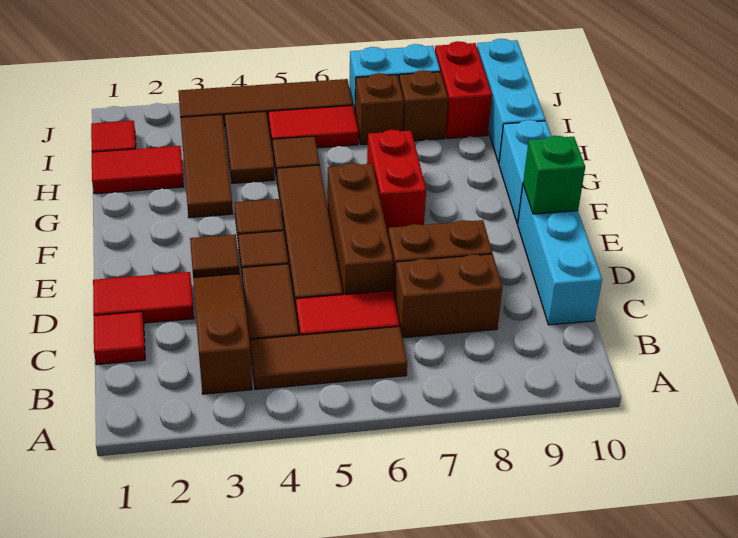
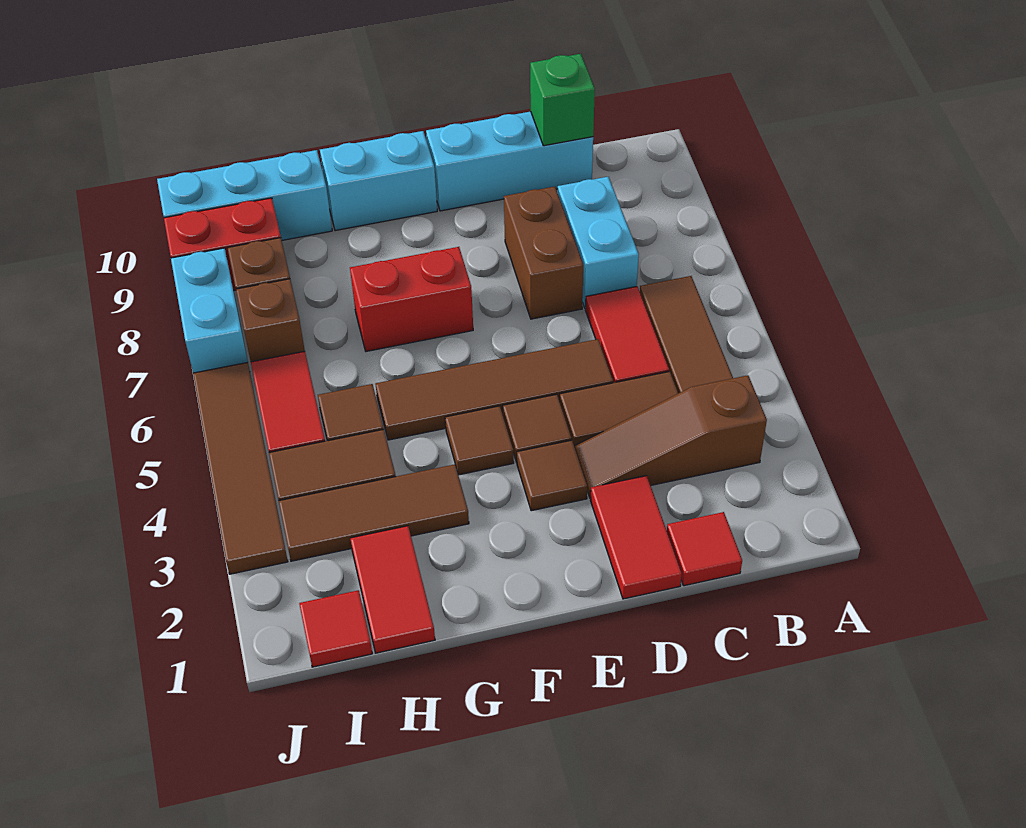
brown 1x2 brick [394,254,502,338] -> cyan 1x2 brick [558,177,639,309]
brown 1x3 brick [328,163,393,295] -> none
green 1x1 brick [523,136,585,214] -> green 1x1 brick moved to [530,54,595,146]

